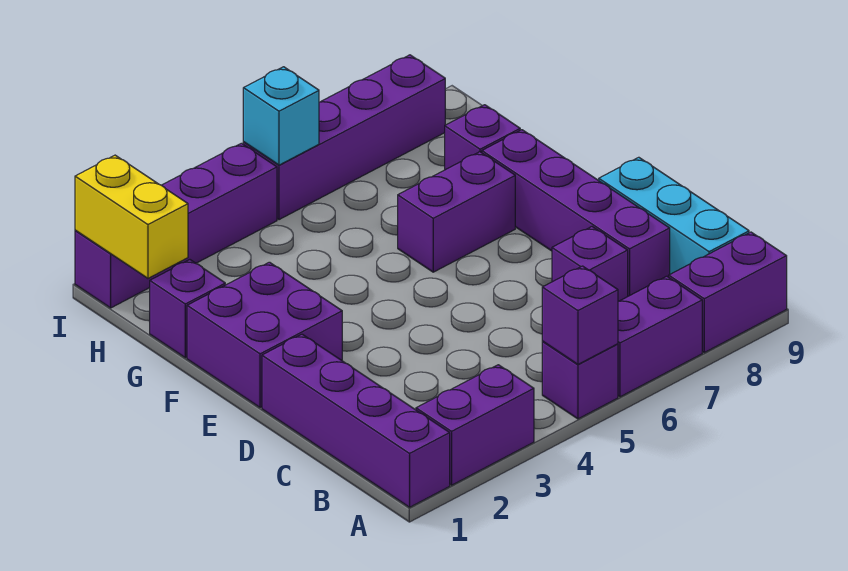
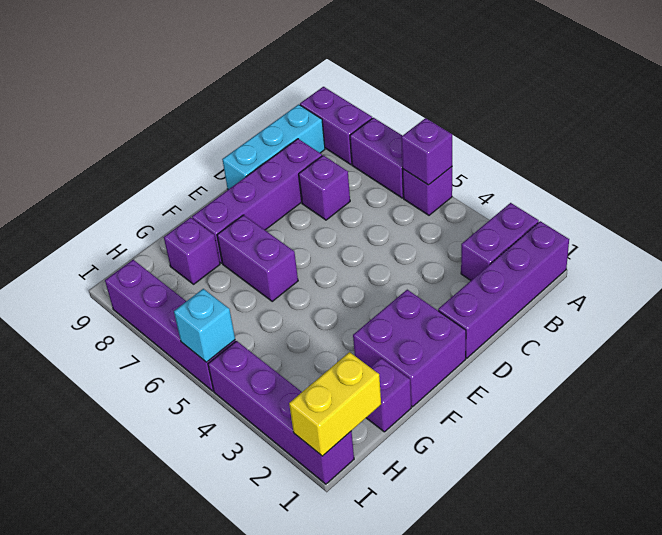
purple 1x2 brick [416,365,534,485] -> purple 1x2 brick turned to [461,203,539,280]

